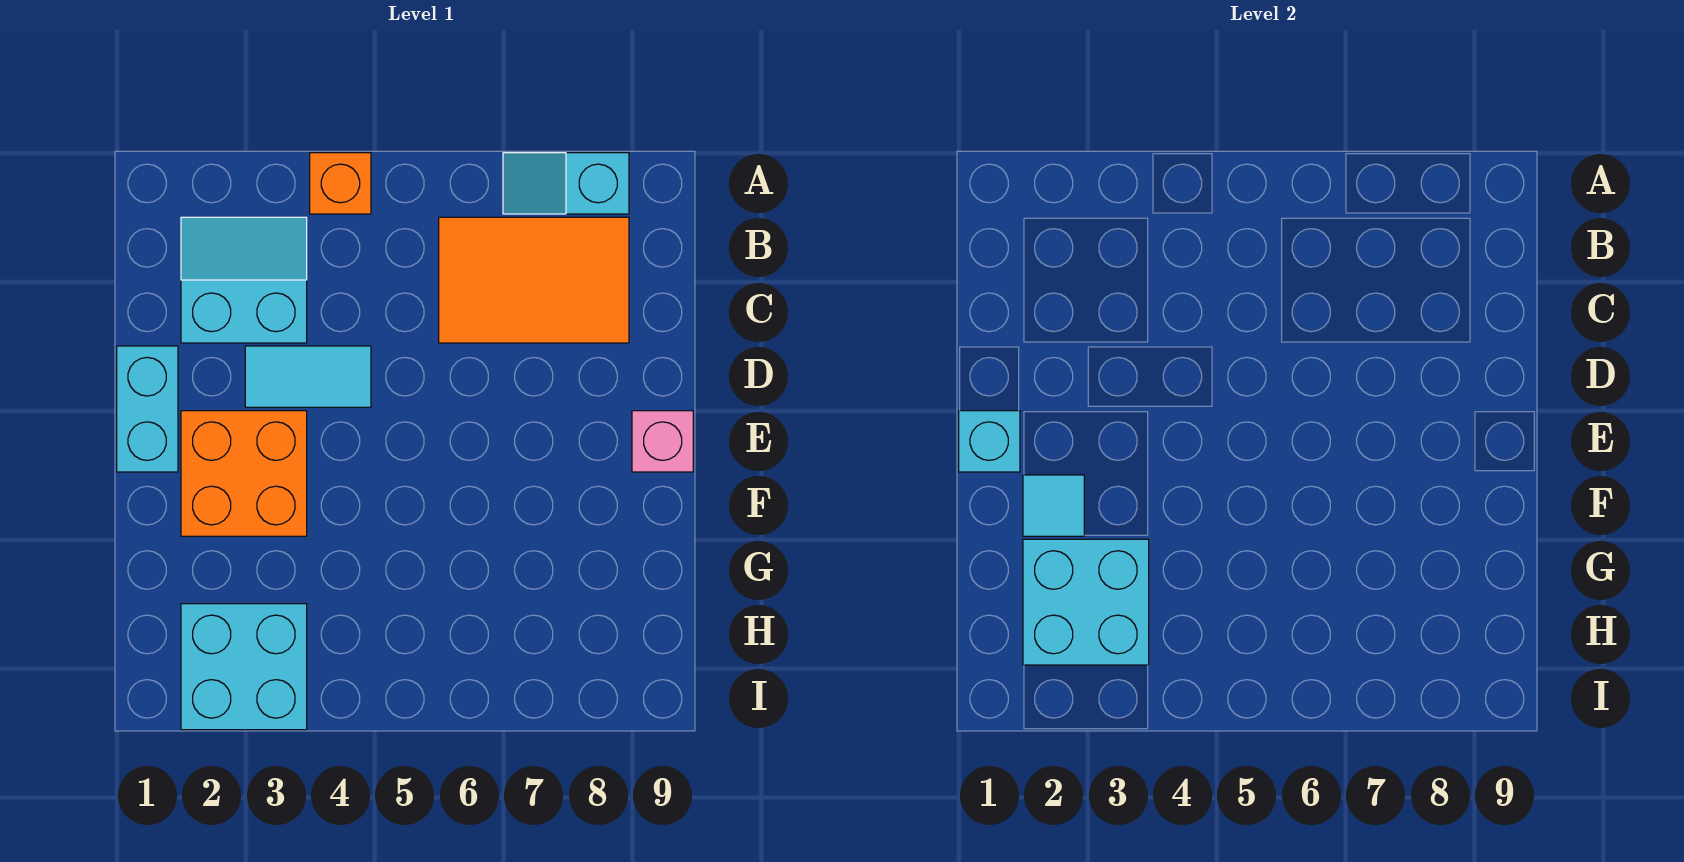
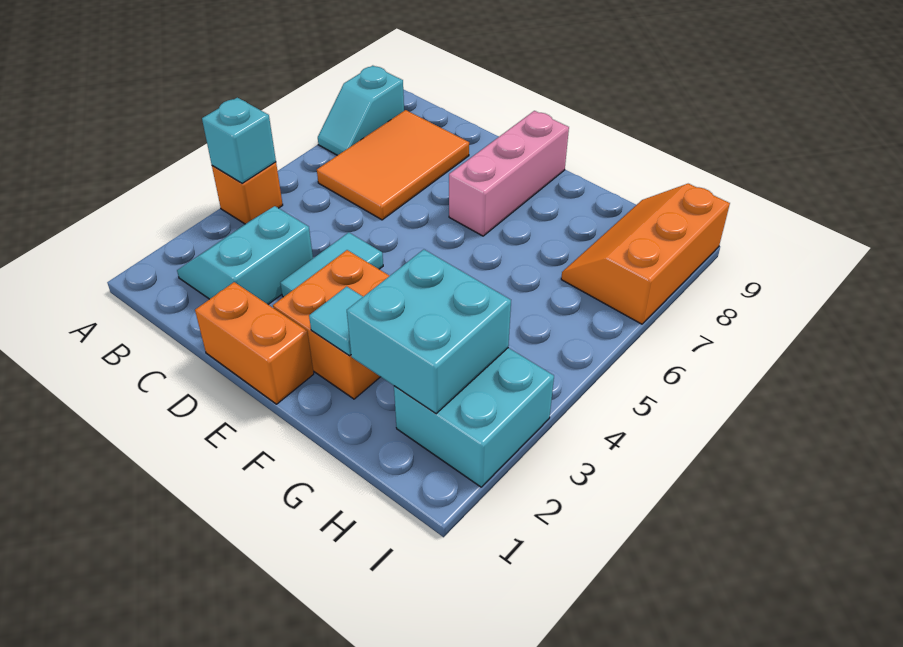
cyan 1x2 brick [117,346,178,472] -> orange 1x2 brick [195,282,314,404]
cyan 1x1 brick [959,411,1020,472] -> cyan 1x1 brick moved to [202,98,276,183]
pink 1x1 brick [632,411,693,472] -> pink 1x3 brick [449,111,569,236]
none -> orange 2x3 slope [561,184,730,324]

